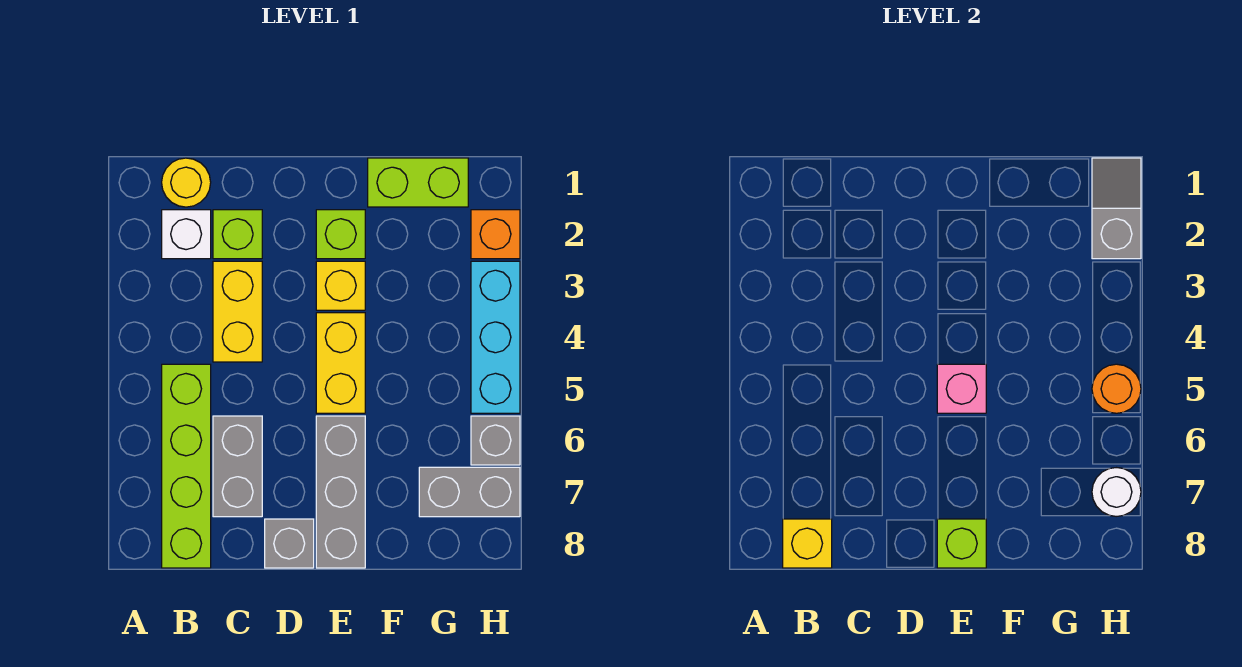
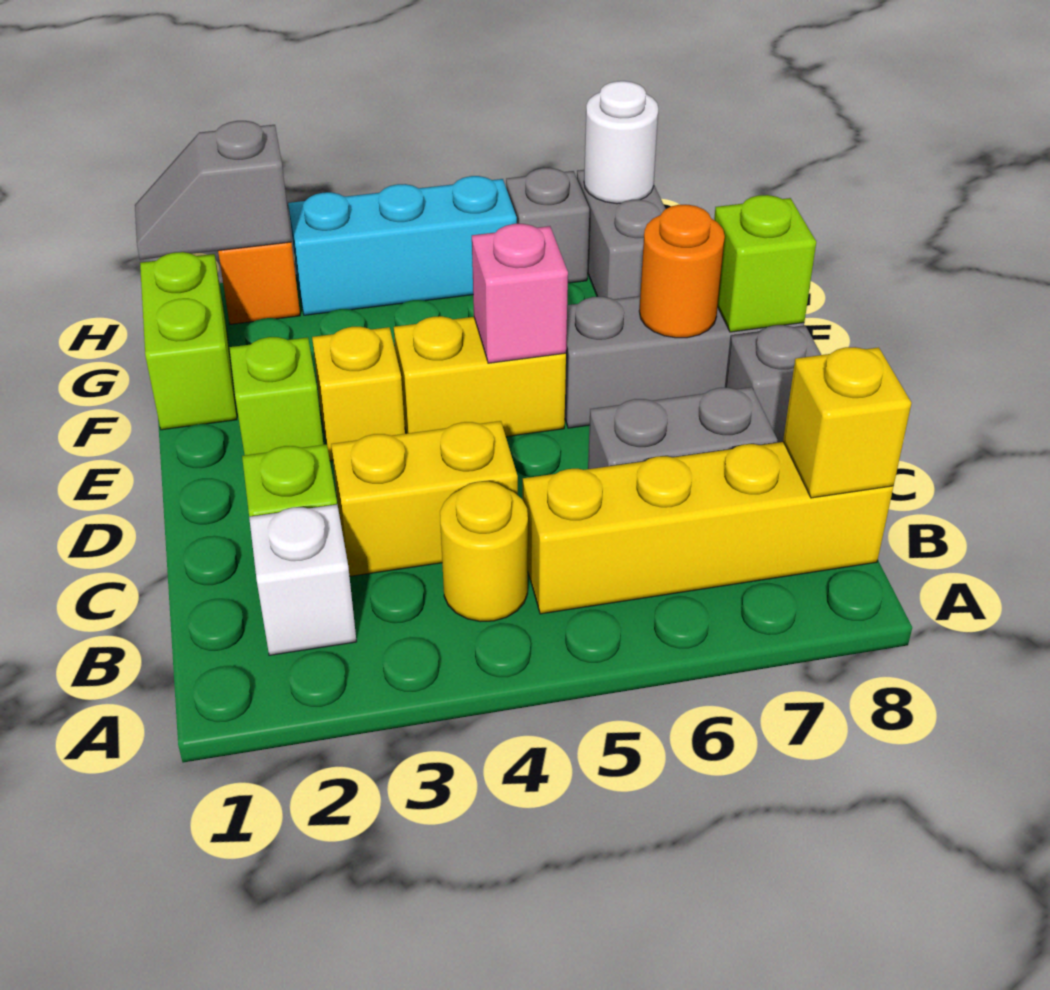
yellow 1x1 round brick [162,158,211,207] -> yellow 1x1 round brick moved to [440,481,528,622]
lime 1x4 brick [162,364,211,568] -> yellow 1x4 brick [523,442,893,614]
orange 1x1 round brick [1092,364,1141,413] -> orange 1x1 round brick moved to [639,205,725,338]

